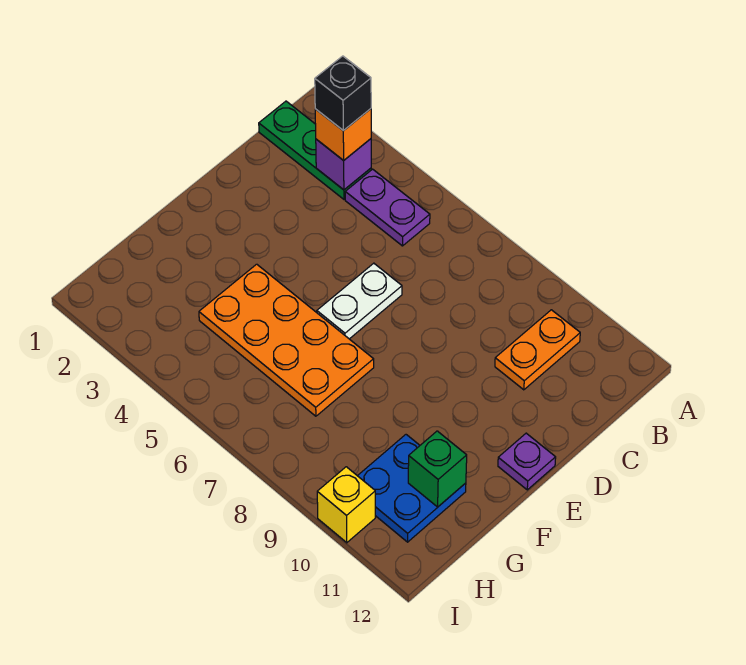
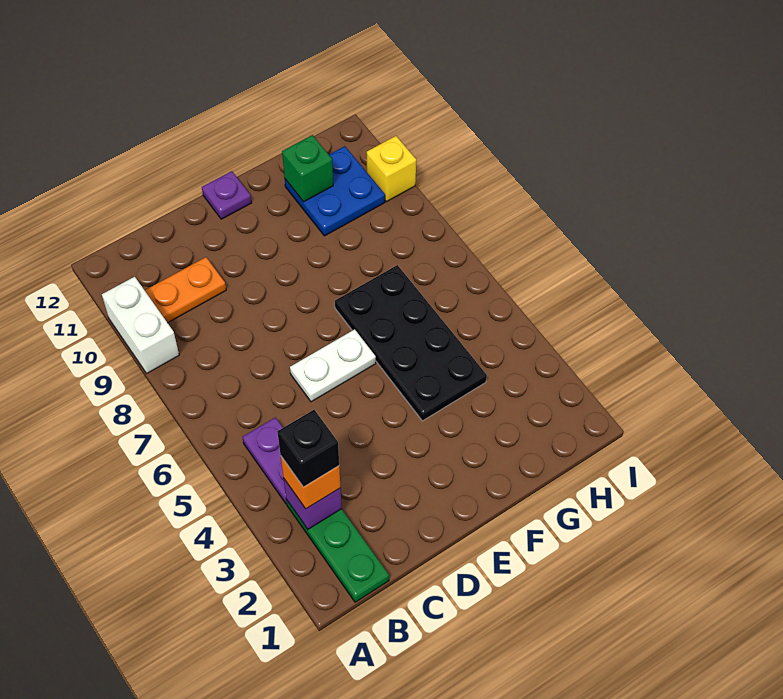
none -> white 1x2 brick [102,277,179,373]
orange 2x4 plate [199,264,374,416] -> black 2x4 plate [335,265,487,421]

